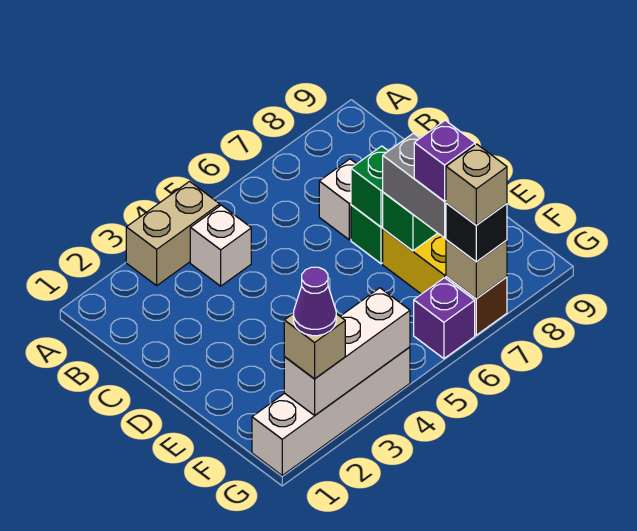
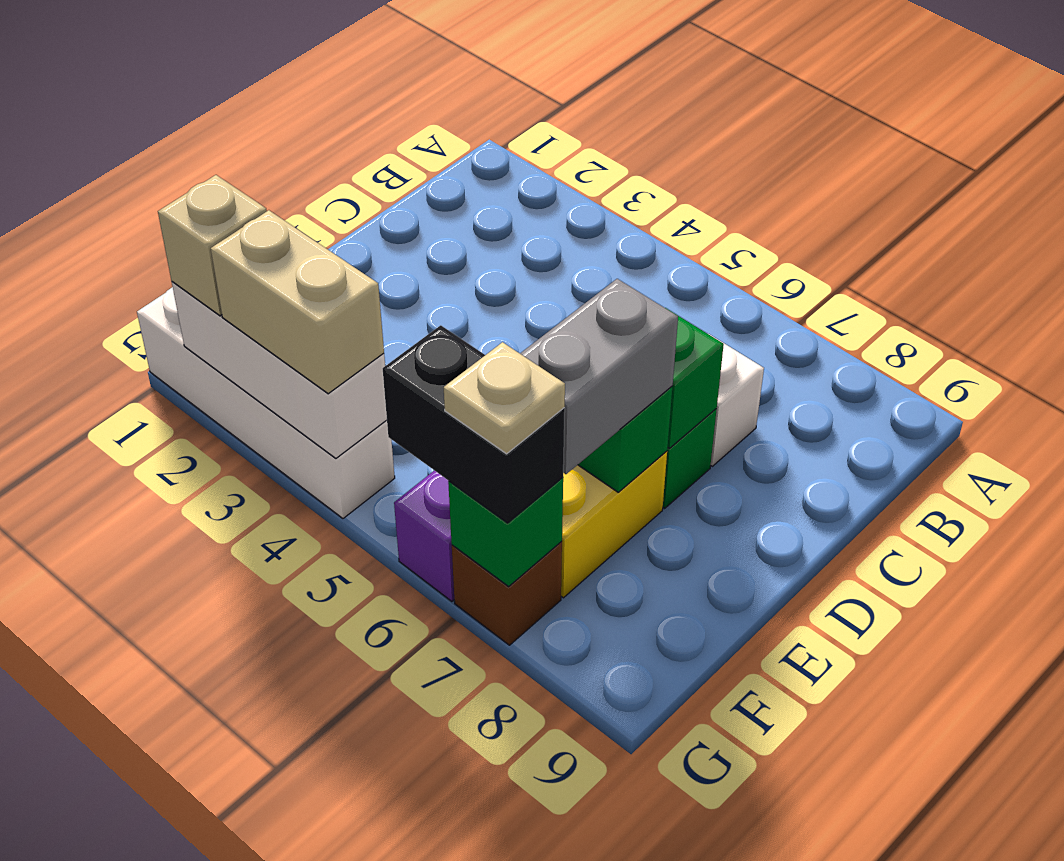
tan 1x2 brick [126,181,220,286] -> tan 1x2 brick moved to [211,210,384,394]
white 1x1 brick [190,205,251,286] -> none
purple 1x1 brick [414,120,475,201] -> none
purple 1x1 cone [294,267,336,336] -> none
tan 1x1 brick [446,240,507,299] -> green 1x1 brick [448,477,563,586]
black 1x1 brick [446,203,507,262] -> black 1x2 brick [383,325,565,523]
tan 1x1 brick [446,144,507,225] -> tan 1x1 plate [444,342,565,454]

